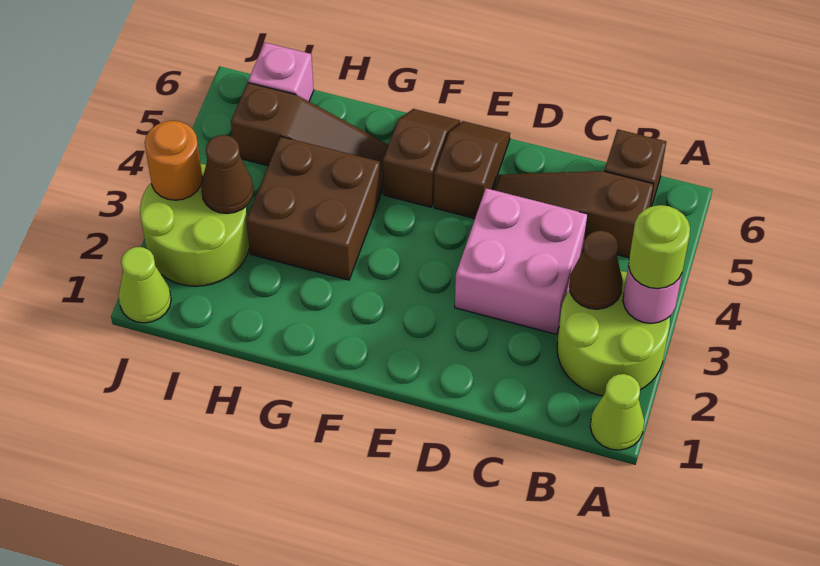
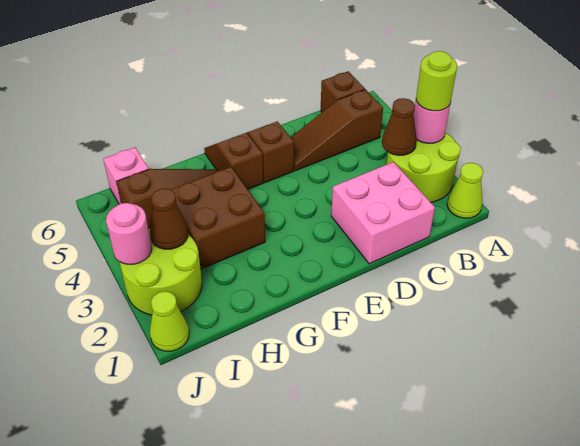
pink 2x2 brick [455,188,588,334] -> pink 2x2 brick moved to [331,162,435,264]
orange 1x1 round brick [145,121,203,200] -> pink 1x1 round brick [106,203,152,264]

